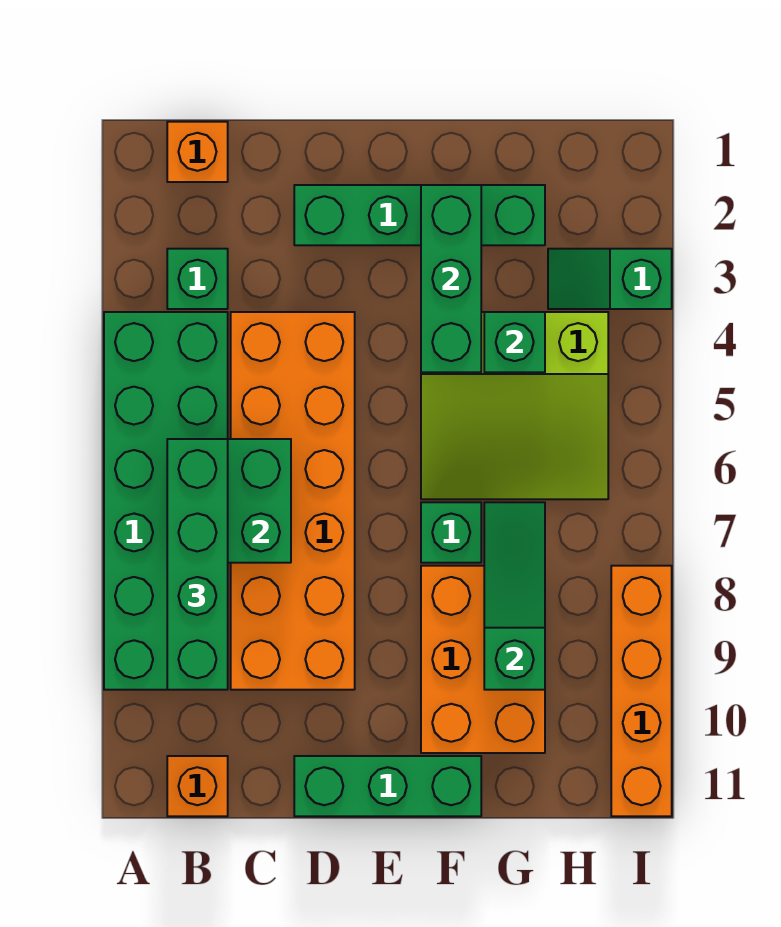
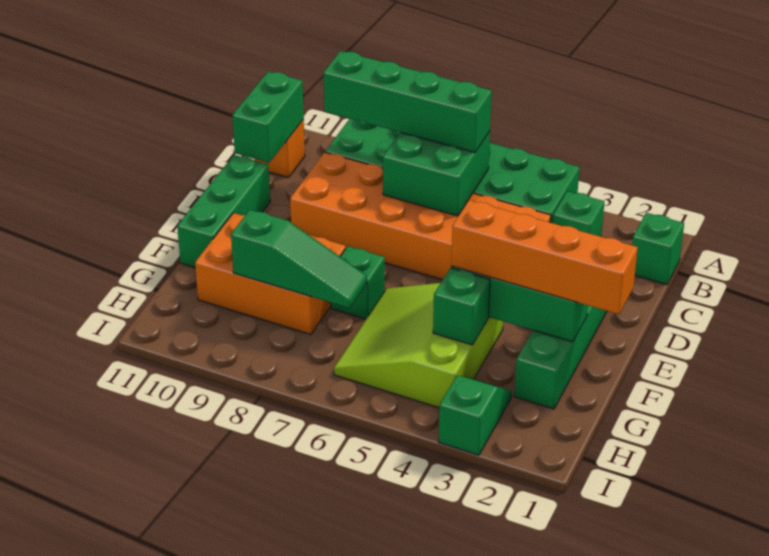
orange 1x1 brick [167,122,228,182] -> green 1x1 brick [632,213,684,285]
none -> green 1x2 brick [232,71,304,163]
orange 1x4 brick [611,566,672,816] -> orange 1x4 brick moved to [451,200,638,314]

